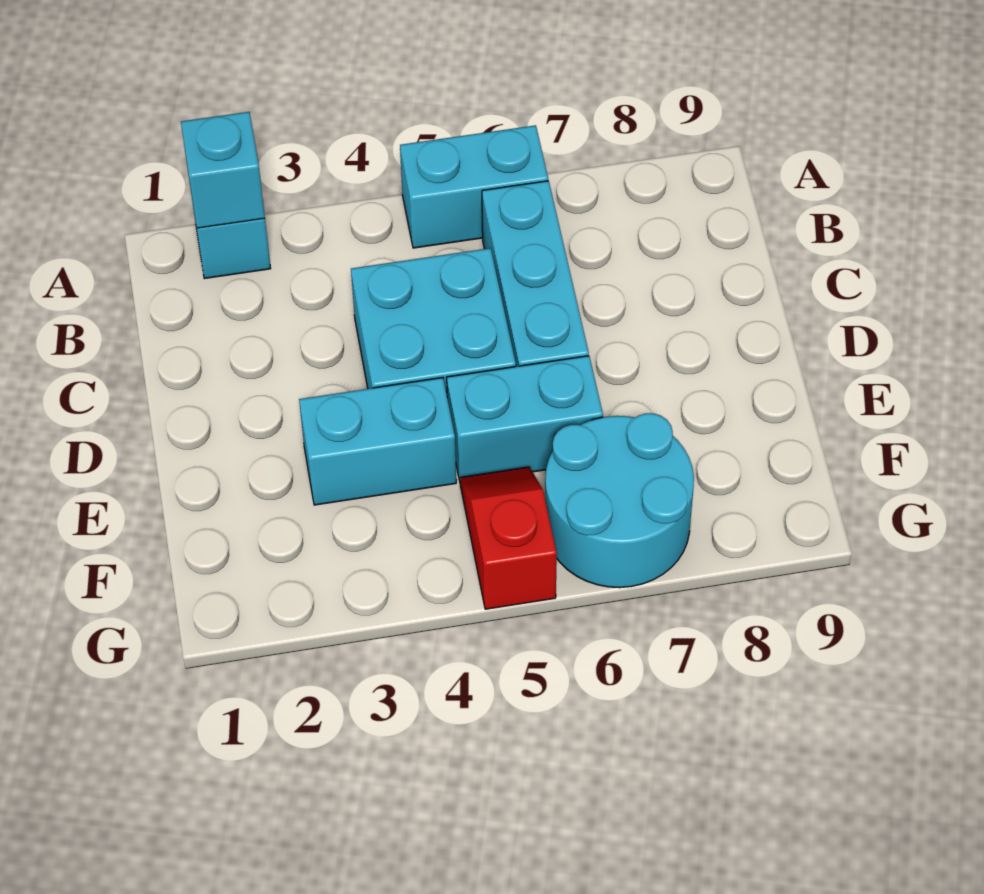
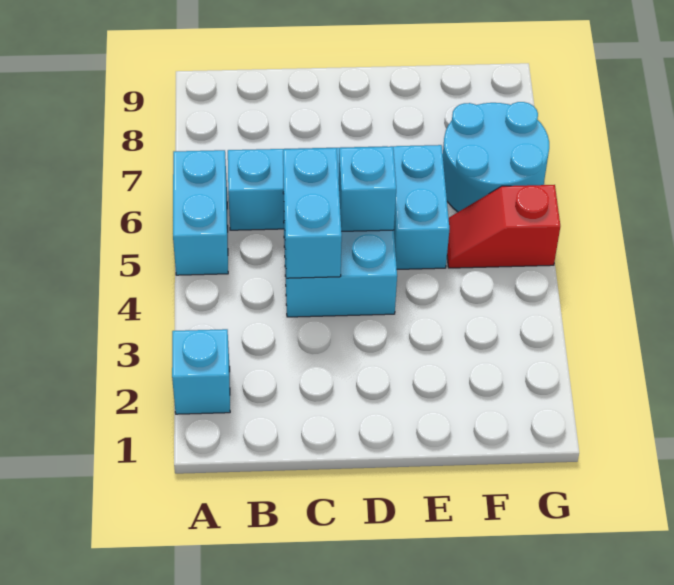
cyan 1x1 brick [181,112,265,228] -> cyan 1x1 brick moved to [339,147,396,231]
cyan 1x2 brick [299,378,456,505] -> cyan 1x2 brick moved to [283,148,342,278]

